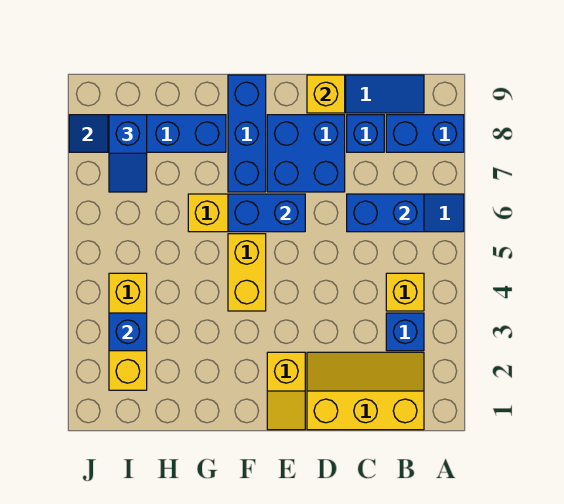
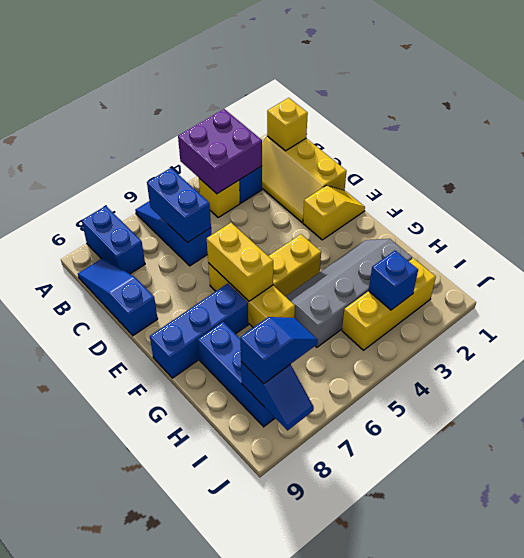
none -> purple 2x2 brick [178,109,262,194]
blue 1x1 brick [347,115,384,152] -> none
blue 2x2 brick [267,115,345,192] -> none
yellow 1x1 brick [307,75,345,113] -> yellow 1x1 brick moved to [267,98,308,151]
blue 1x2 brick [228,194,305,232] -> yellow 1x2 brick [207,223,273,301]
none -> grey 2x4 slope [285,239,412,347]

